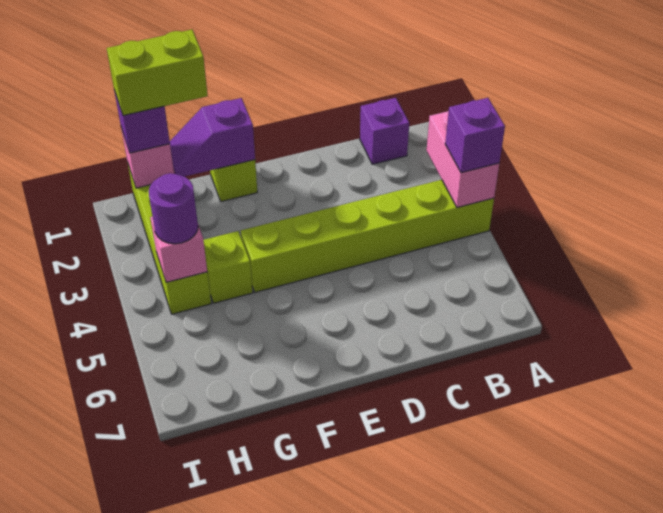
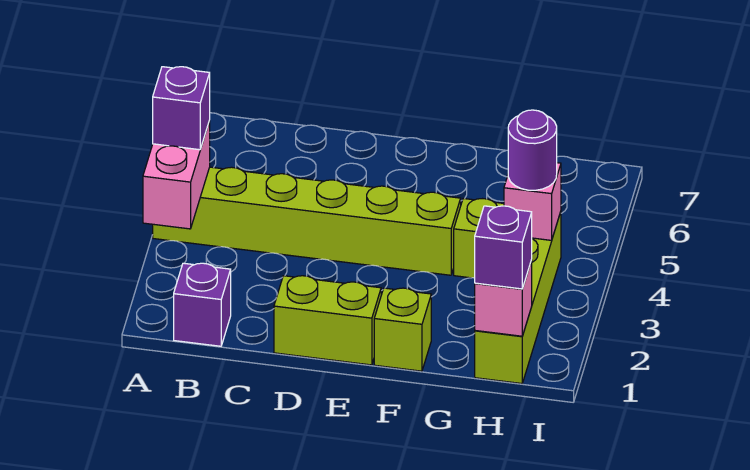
purple 1x2 slope [170,98,255,177] -> none
lime 1x2 brick [107,30,208,115] -> lime 1x2 brick moved to [274,276,381,365]

